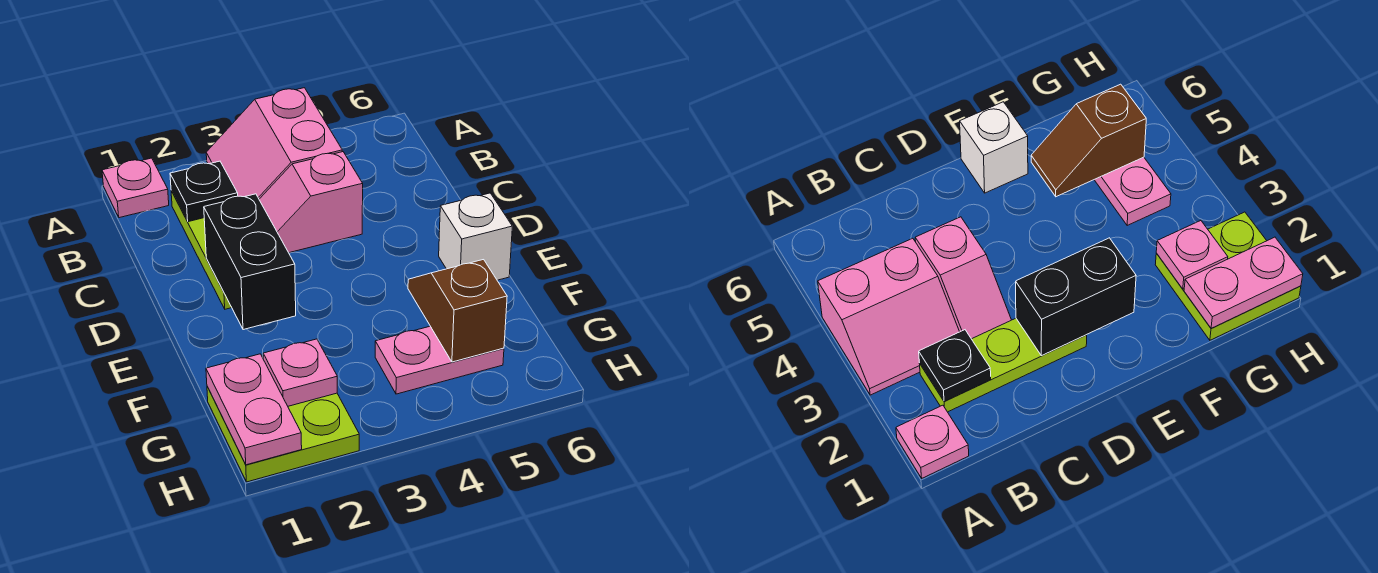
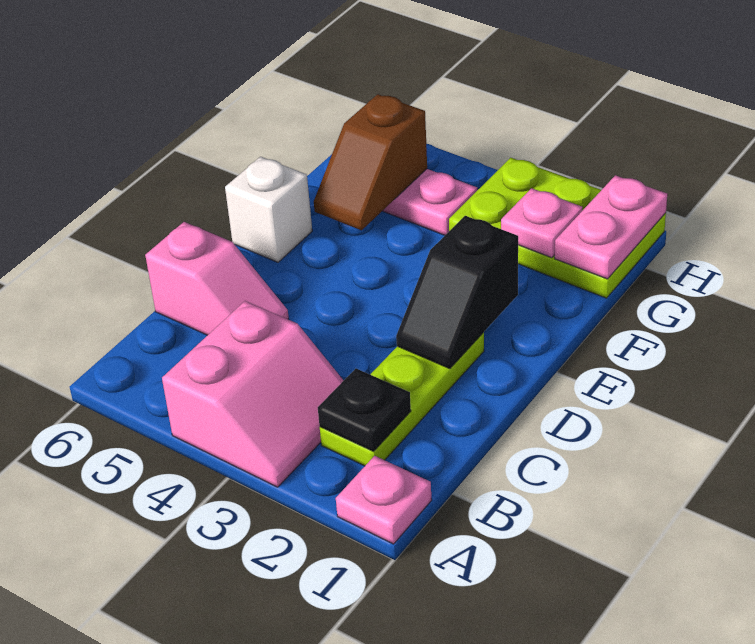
pink 1x2 slope [259,152,363,253] -> pink 1x2 slope moved to [145,222,289,335]
black 1x2 brick [204,194,296,330] -> black 1x2 slope [396,216,518,369]
lime 2x2 plate [207,387,359,482] -> lime 2x3 plate [449,158,666,298]

